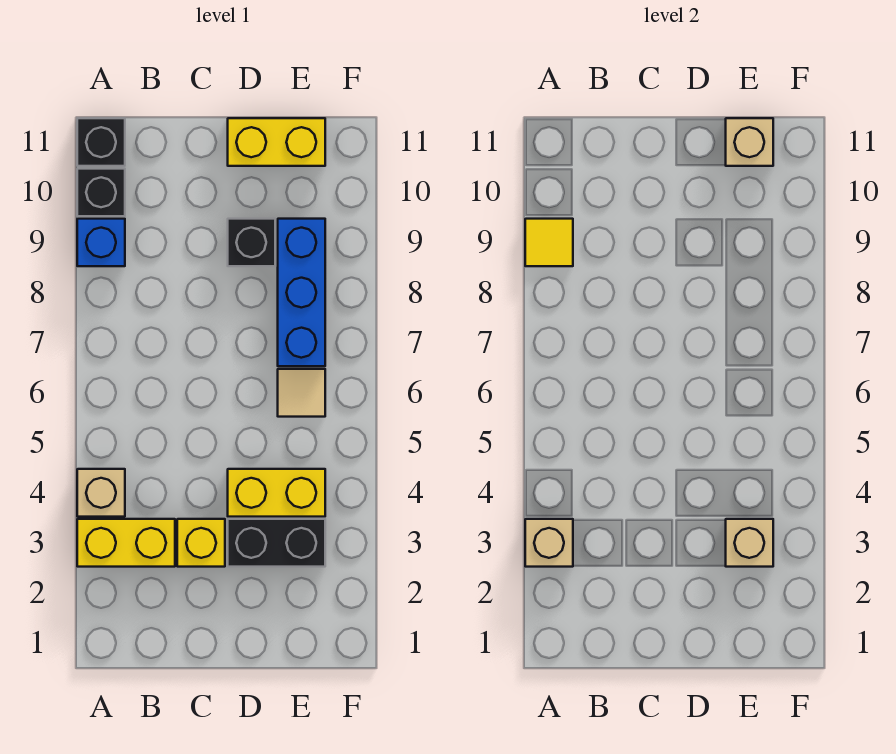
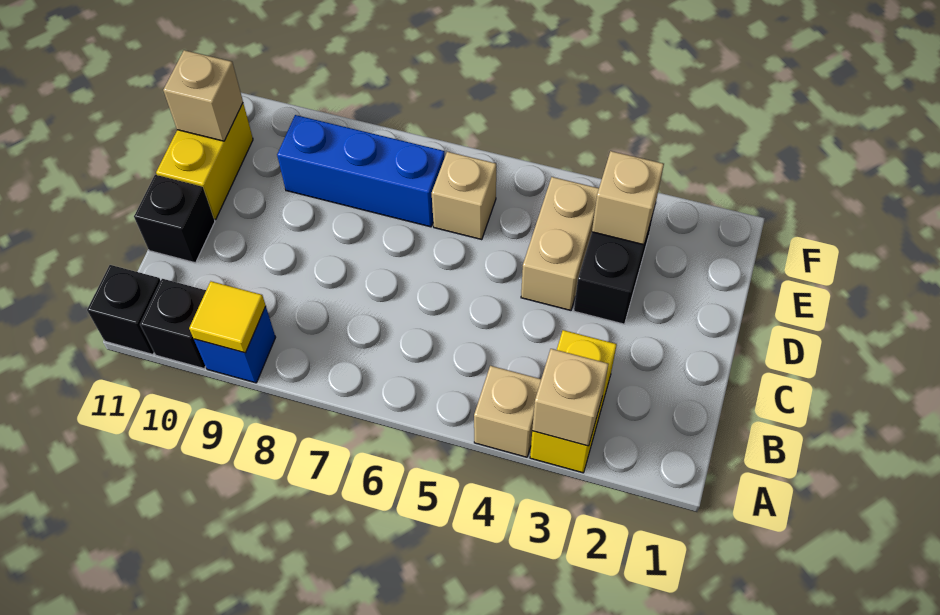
yellow 1x1 brick [177,519,225,567] -> none
yellow 1x2 brick [228,469,325,517] -> tan 1x2 brick [521,177,599,310]
black 1x1 brick [228,219,275,266] -> black 1x1 brick moved to [134,175,215,263]
tan 1x1 tile [278,369,325,417] -> tan 1x1 brick [432,152,496,240]

